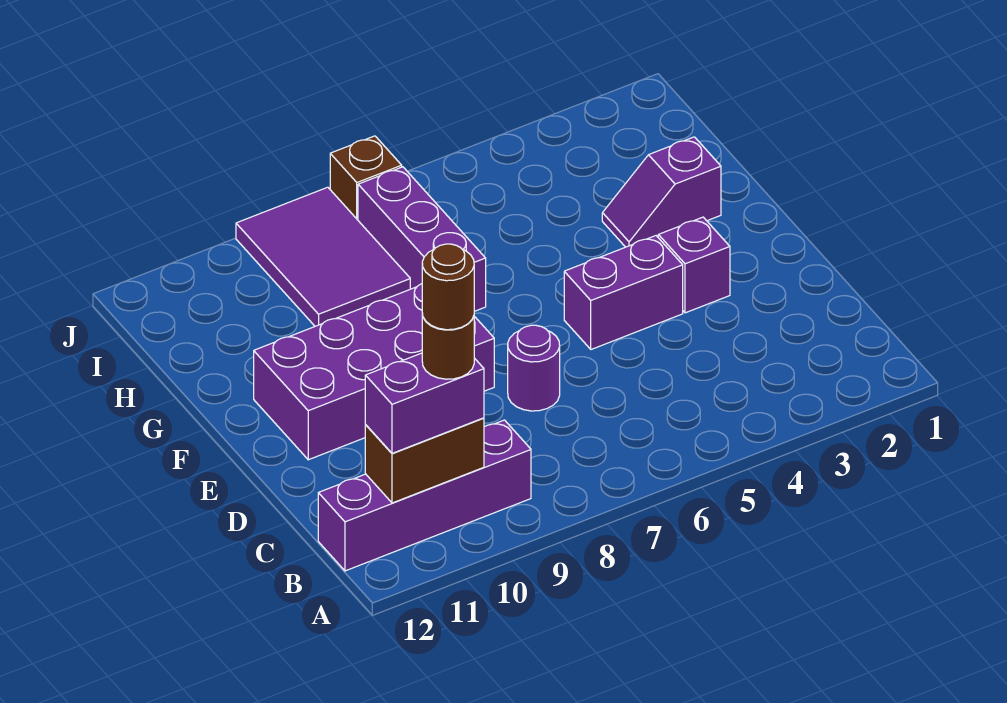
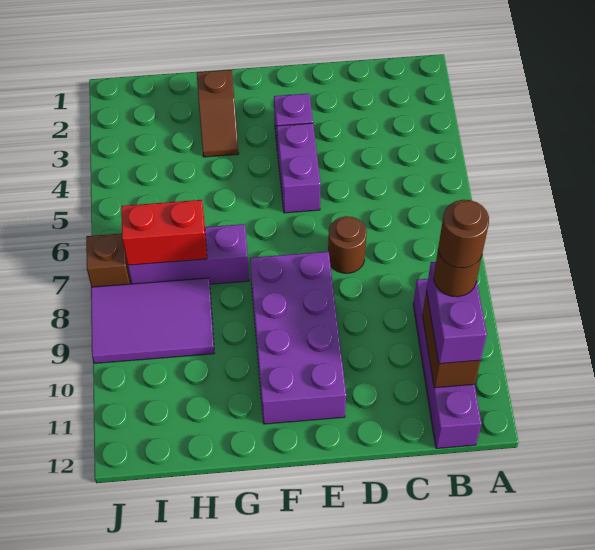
purple 1x1 round brick [508,325,560,411] -> brown 1x1 round brick [328,216,367,273]
purple 1x2 slope [602,137,721,247] -> brown 1x2 slope [197,70,239,157]
none -> red 1x2 brick [121,200,207,265]

